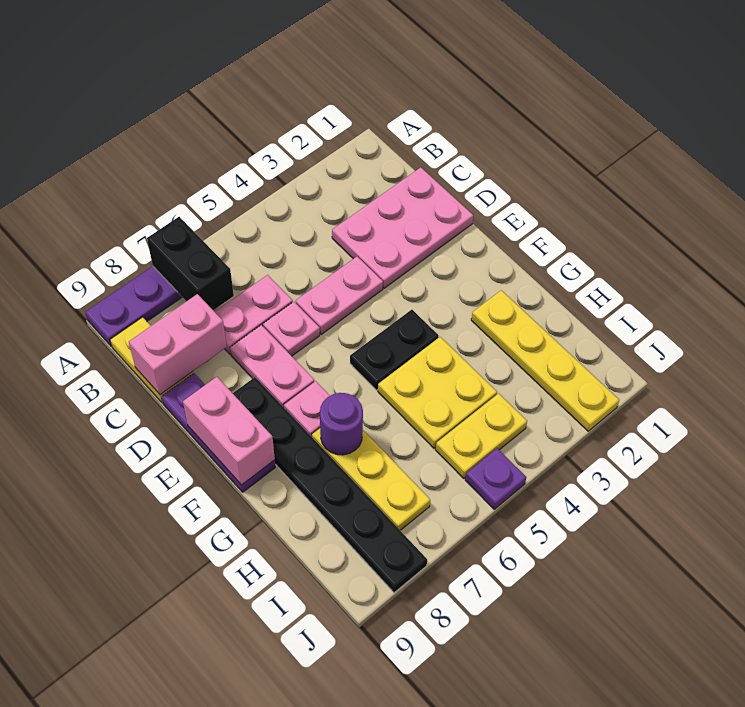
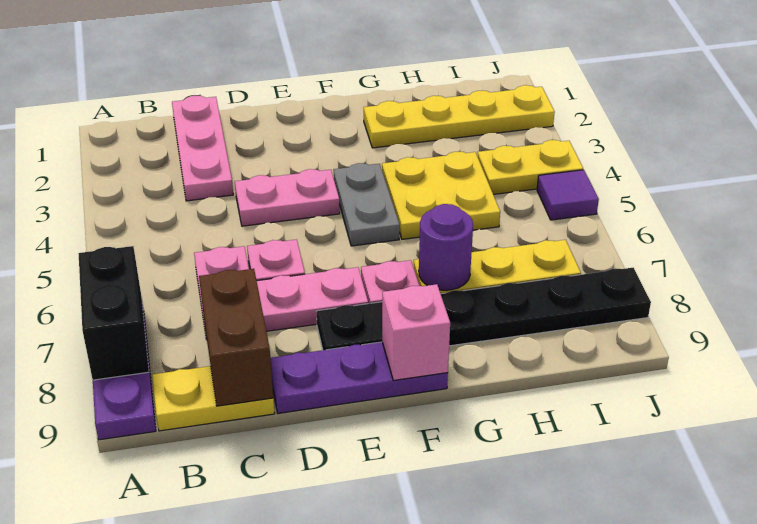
black 1x2 brick [147,217,234,310] -> black 1x2 brick turned to [78,246,149,380]
pink 2x3 plate [332,167,473,288] -> pink 1x3 plate [172,96,233,201]
pink 1x2 brick [129,294,227,395] -> brown 1x2 brick [199,269,273,406]
pink 1x2 plate [296,257,383,334] -> pink 1x2 plate turned to [235,169,340,226]
pink 1x2 brick [183,377,275,485] -> pink 1x1 brick [382,284,450,380]
black 1x2 plate [350,310,439,390] -> grey 1x2 plate [334,163,400,246]
yellow 1x2 plate [436,393,527,479] -> yellow 1x2 plate turned to [478,140,583,194]
purple 1x1 plate [465,448,526,509] -> purple 1x1 tile [537,170,599,220]

